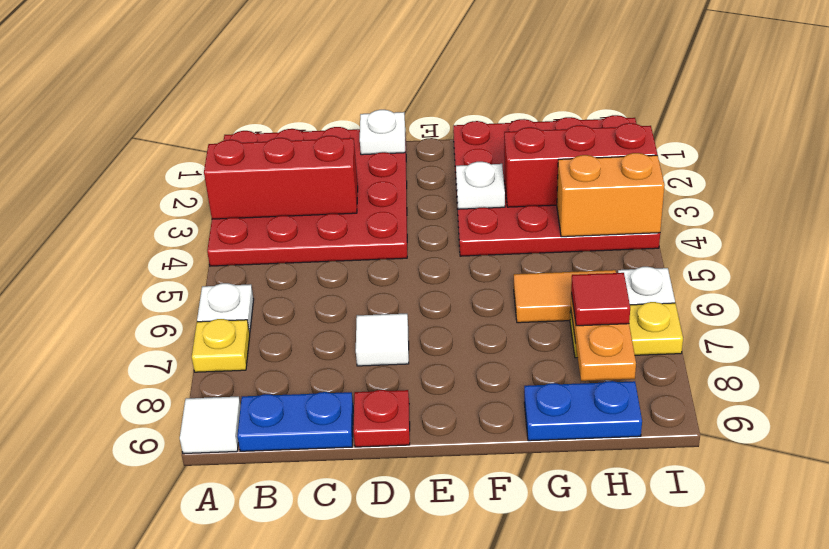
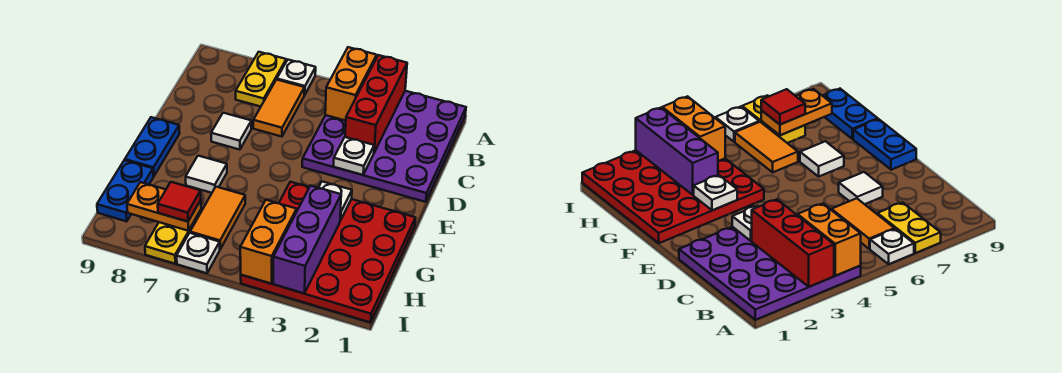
red 4x4 plate [207,127,407,266] -> purple 4x4 plate [302,91,466,202]
none -> orange 1x2 brick [325,47,377,121]
yellow 1x1 plate [192,319,250,372] -> yellow 1x2 plate [236,52,286,107]
white 1x1 tile [180,397,241,453] -> white 1x1 tile moved to [186,156,227,193]
none -> orange 1x2 tile [253,80,305,137]
blue 1x2 plate [237,392,353,451] -> blue 1x2 plate moved to [125,117,180,176]
white 1x1 plate [360,110,405,155] -> white 1x1 plate moved to [334,137,374,175]
red 1x1 plate [353,390,410,447] -> none
red 1x3 brick [504,123,657,207] -> purple 1x3 brick [273,186,341,293]

